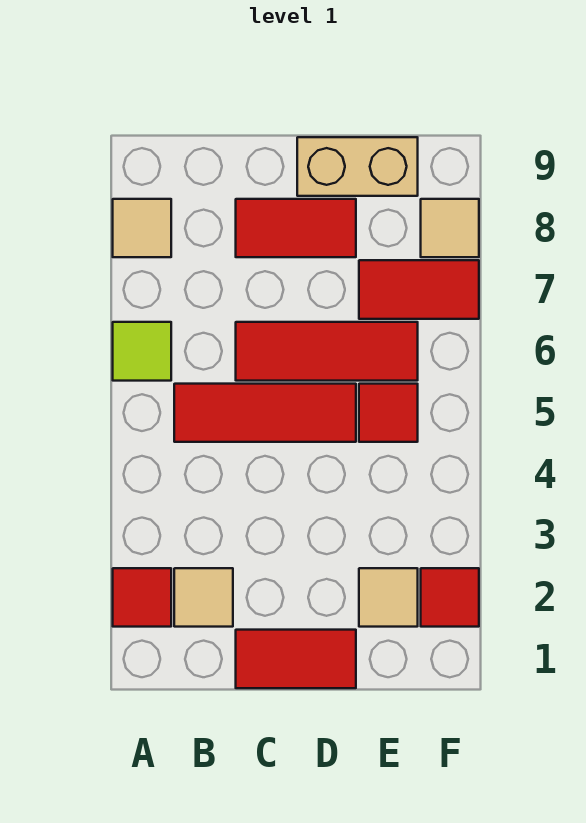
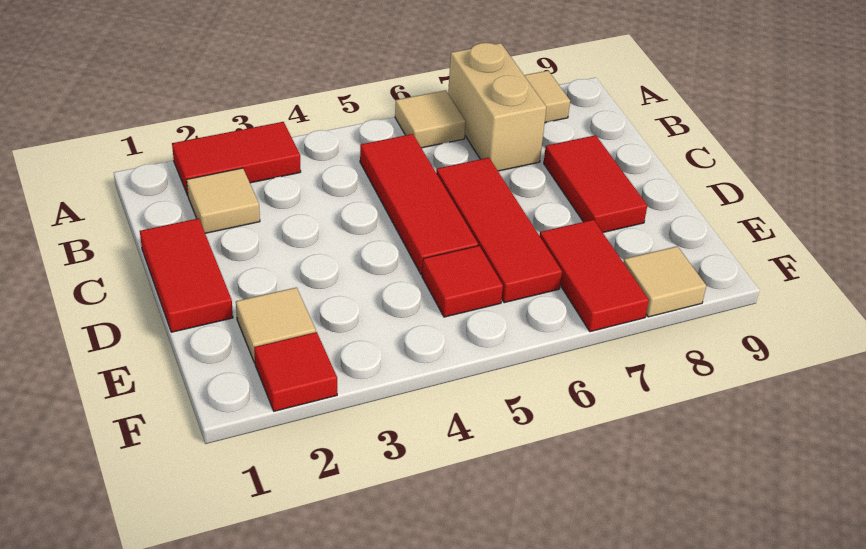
red 1x1 tile [113,568,171,627] -> red 1x2 tile [172,122,301,195]
lime 1x1 tile [113,322,171,381] -> tan 1x1 tile [395,90,466,148]
tan 1x2 brick [297,137,418,196] -> tan 1x2 brick moved to [448,43,546,171]

